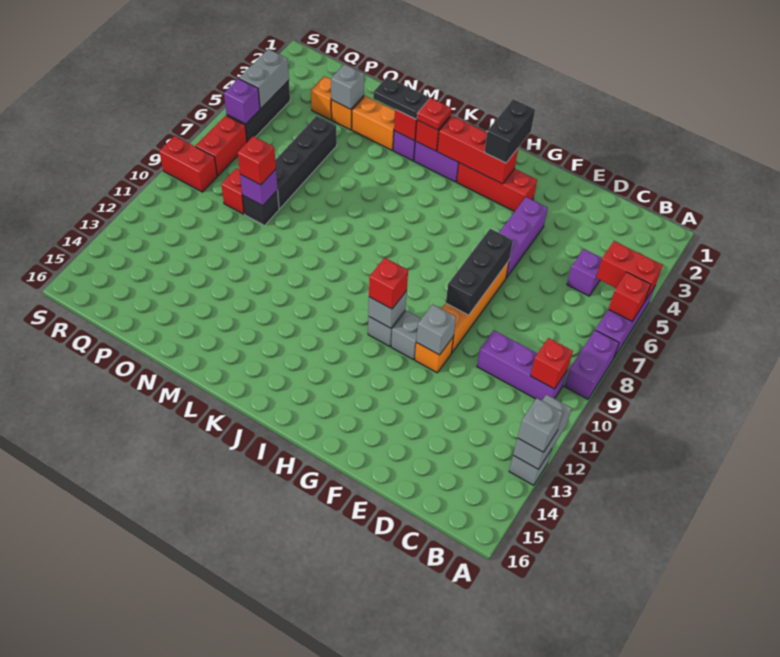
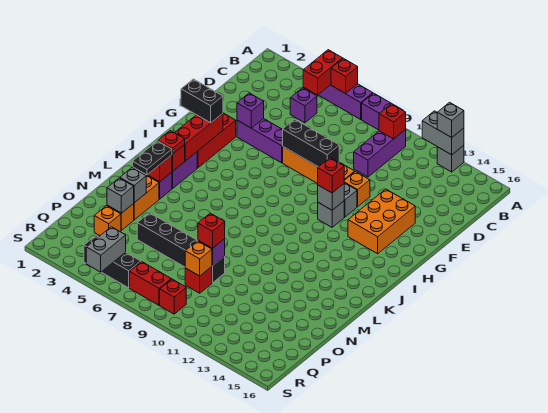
grey 1x1 brick [416,304,456,355] -> grey 1x1 brick moved to [120,168,146,203]
none -> orange 2x3 brick [348,189,415,254]
none -> orange 1x1 brick [185,241,212,276]
grey 1x2 brick [239,49,289,109] -> grey 1x2 brick turned to [86,227,126,272]
purple 1x1 brick [224,79,260,124] -> purple 1x1 brick moved to [237,93,264,128]
red 1x2 brick [159,136,217,192] -> red 1x1 brick [160,279,186,314]

